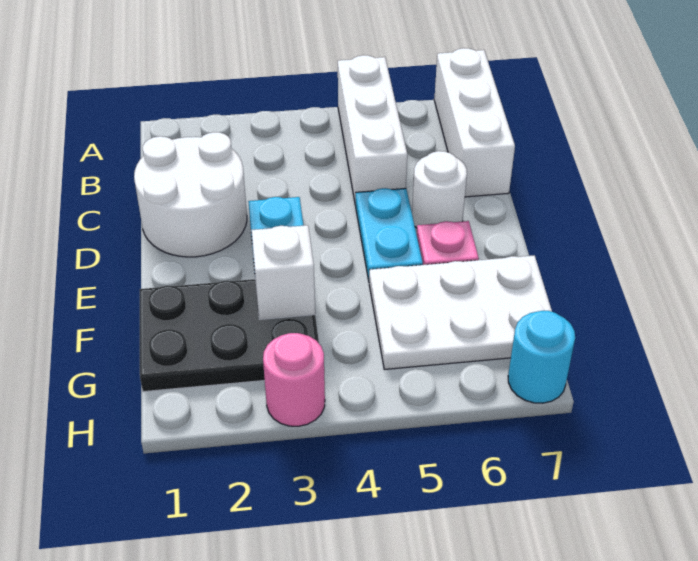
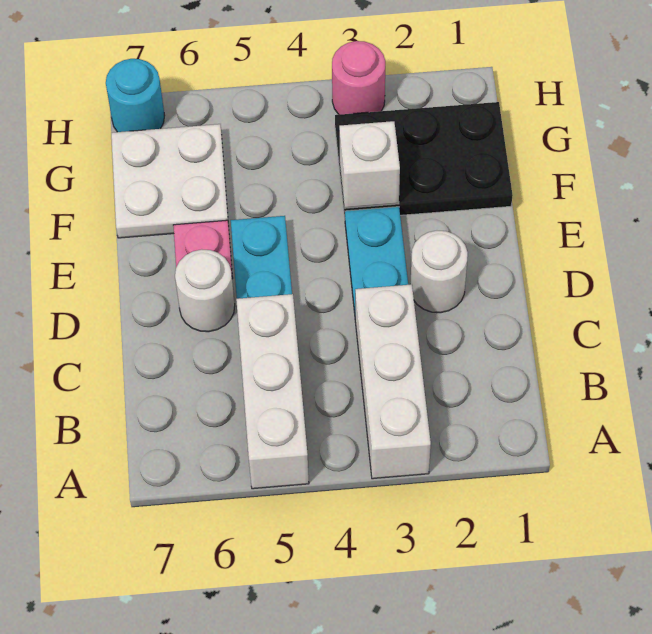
white 1x3 brick [434,48,515,197] -> white 1x3 brick moved to [355,284,431,479]
white 2x2 round brick [134,132,247,257] -> white 1x1 round brick [410,231,468,313]
white 2x3 plate [369,255,552,369] -> white 2x2 plate [111,124,228,238]

